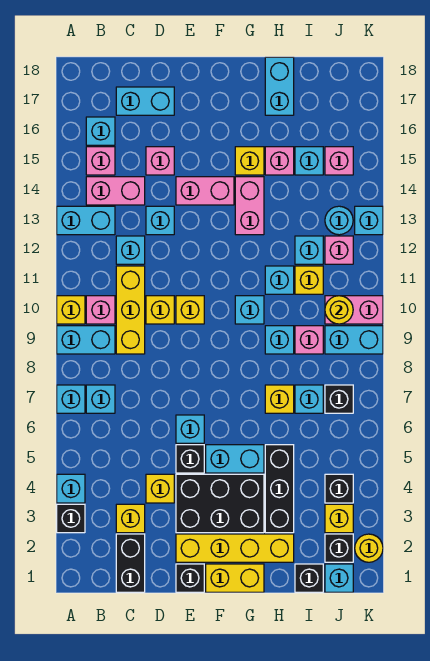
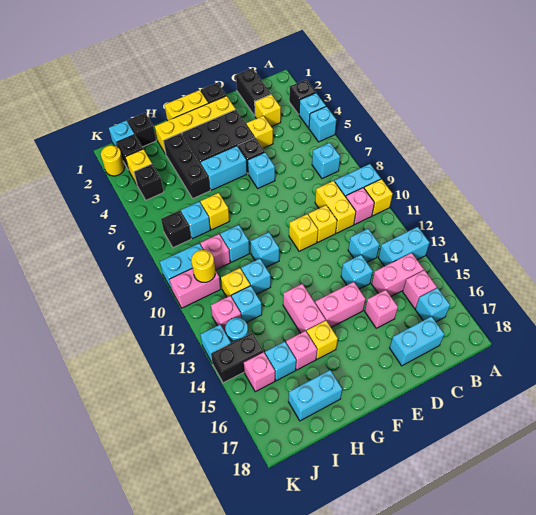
cyan 1x1 brick [57,385,85,413] -> cyan 1x1 brick moved to [309,106,336,142]
yellow 1x3 brick [116,266,145,354] -> yellow 1x2 brick [315,181,356,233]
cyan 1x2 brick [265,57,294,115] -> cyan 1x2 brick turned to [288,370,342,421]
none -> black 1x2 brick [211,333,263,383]

